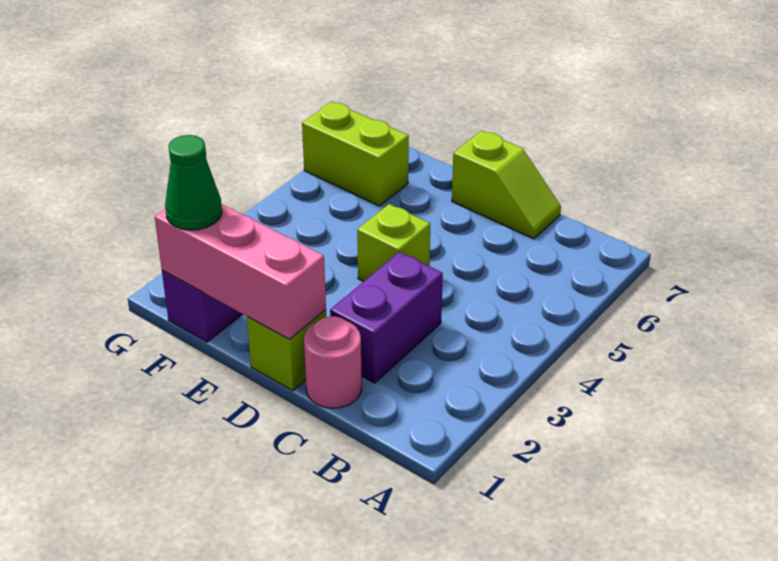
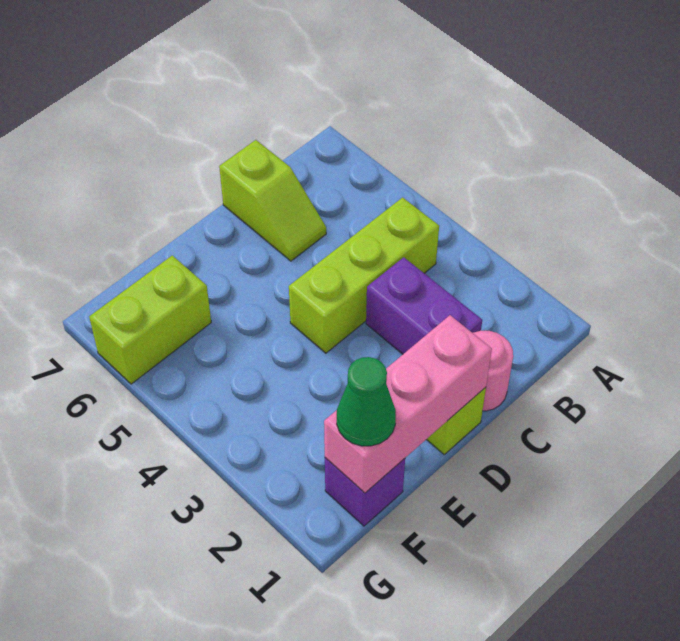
lime 1x2 slope [452,131,561,239] -> lime 1x2 slope turned to [219,140,326,261]
lime 1x1 brick [357,204,430,282] -> lime 1x3 brick [289,197,439,353]

